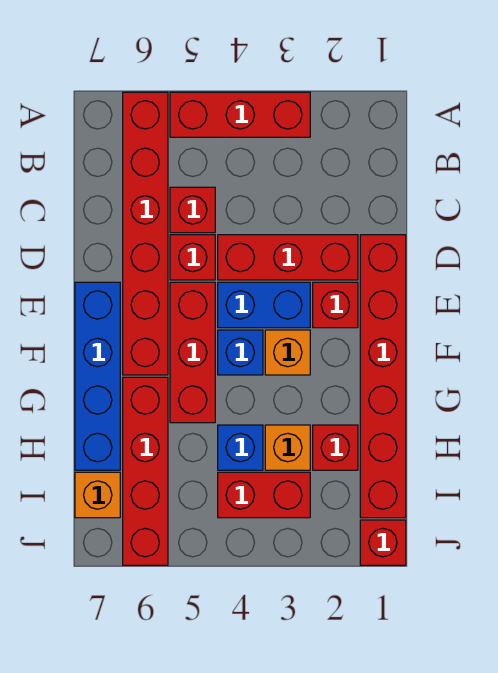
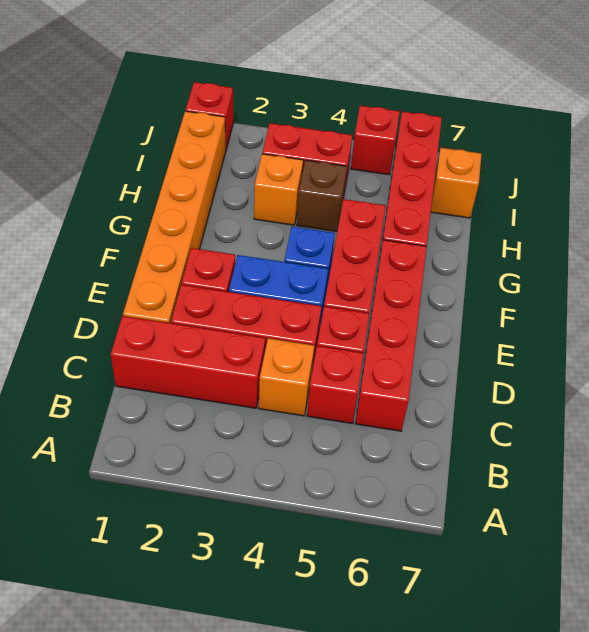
red 1x3 brick [170,92,310,137] -> red 1x3 brick moved to [111,316,265,408]
red 1x6 brick [123,92,168,375] -> red 1x4 brick [355,240,427,431]
red 1x6 brick [360,235,406,518] -> orange 1x6 brick [123,111,226,323]
blue 1x4 brick [75,282,120,470] -> none
orange 1x1 brick [265,330,310,375] -> orange 1x1 brick moved to [259,338,315,416]
red 1x1 brick [313,425,358,470] -> red 1x1 brick moved to [351,106,400,175]
blue 1x1 brick [218,425,263,470] -> brown 1x1 brick [297,160,347,232]

